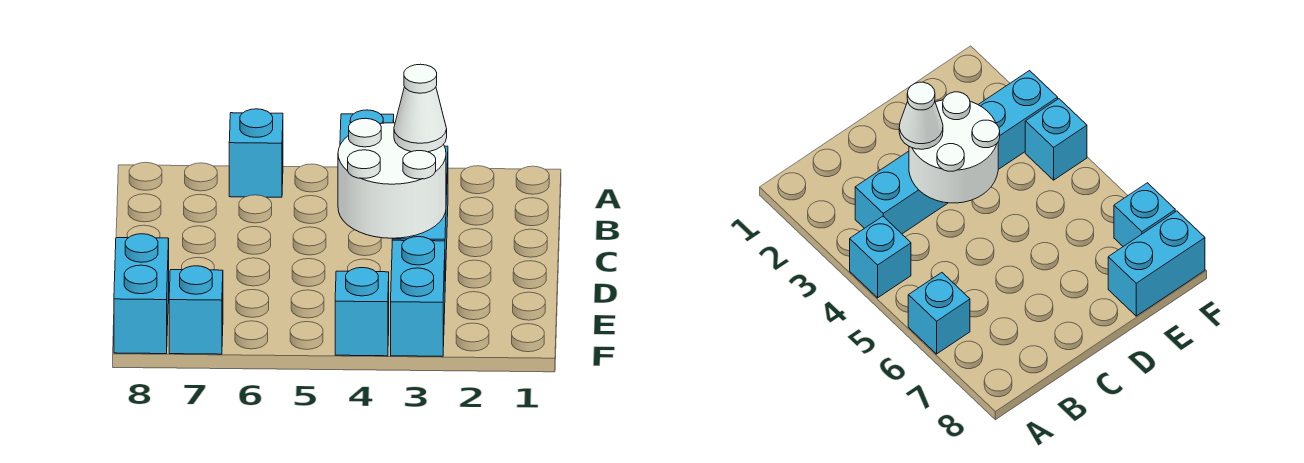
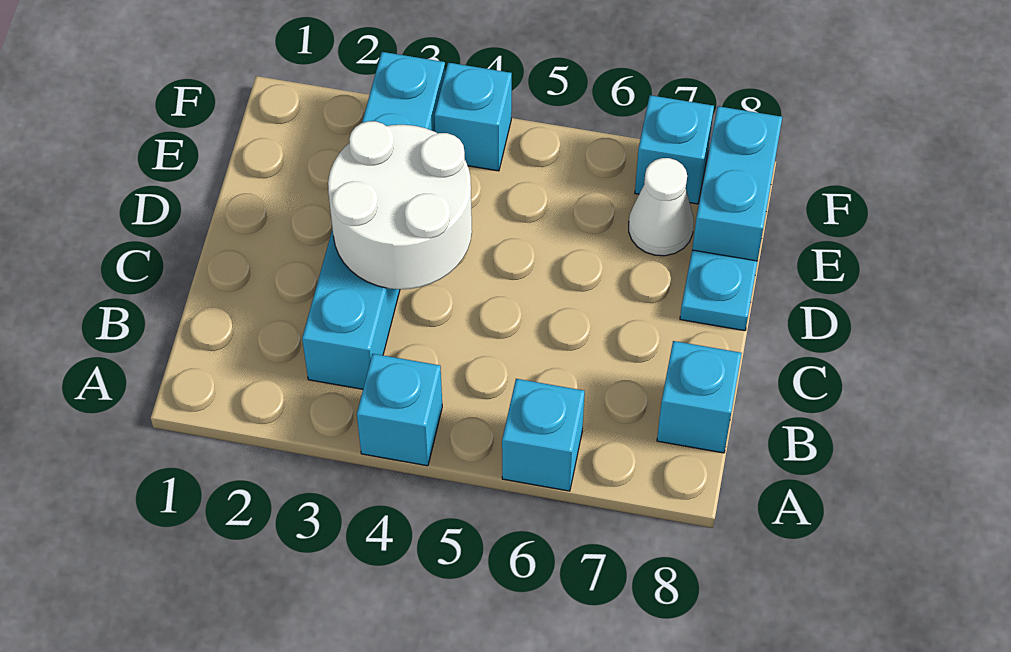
none -> cyan 1x1 brick [657,341,742,453]
white 1x1 cone [394,64,447,152] -> white 1x1 cone moved to [629,158,694,256]
none -> cyan 1x1 plate [680,250,758,331]

